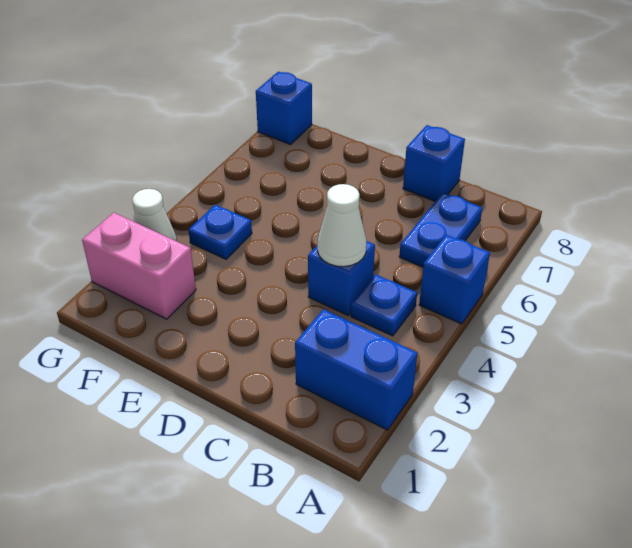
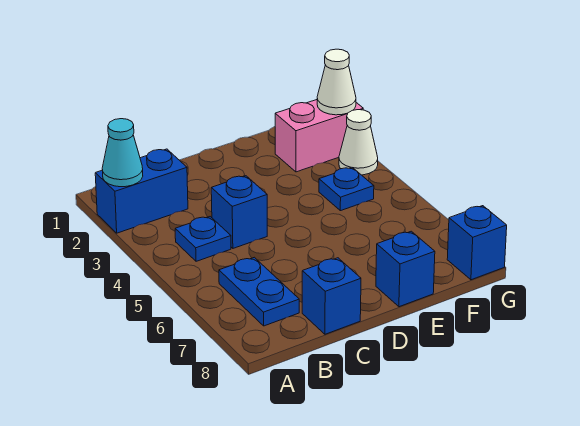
none -> cyan 1x1 cone [102,119,143,187]
blue 1x1 brick [419,234,490,324] -> blue 1x1 brick moved to [376,231,435,307]
white 1x1 cone [317,184,366,267] -> white 1x1 cone moved to [317,49,356,115]

